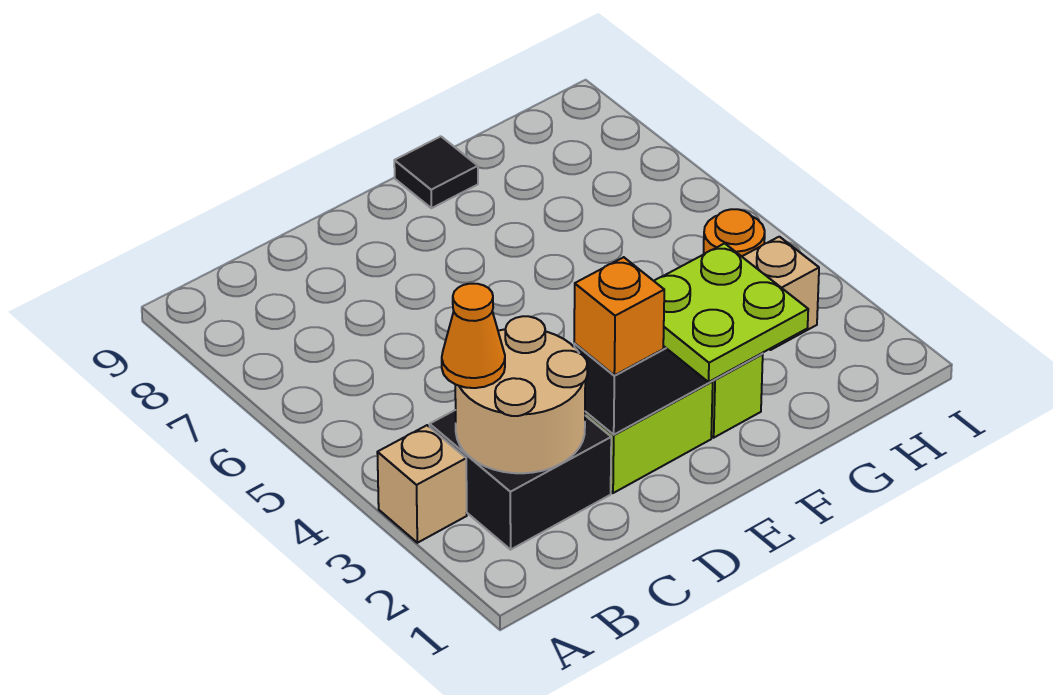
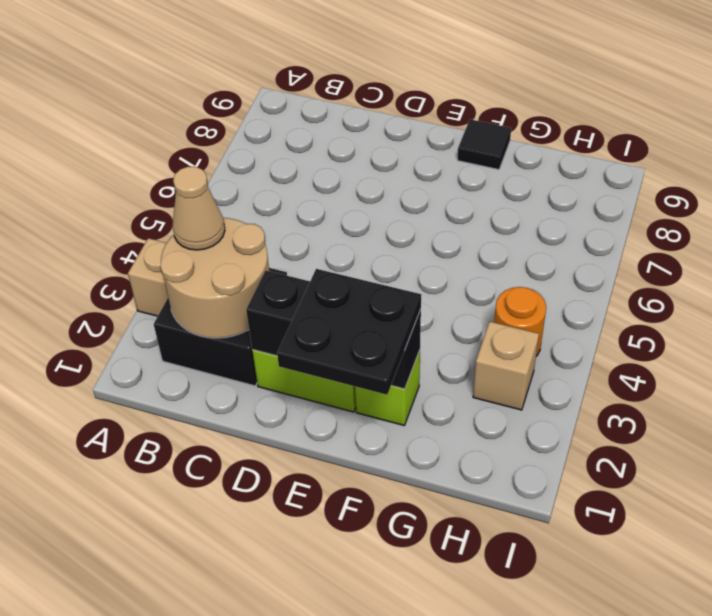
orange 1x1 cone [442,284,505,388] -> tan 1x1 cone [173,167,225,250]
orange 1x1 brick [574,257,664,375] -> none
lime 2x2 plate [654,243,808,382] -> black 2x2 plate [277,269,421,395]

